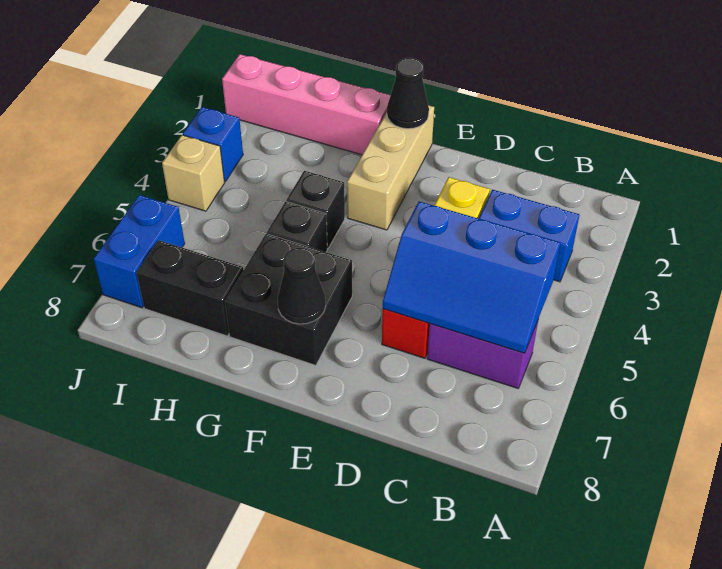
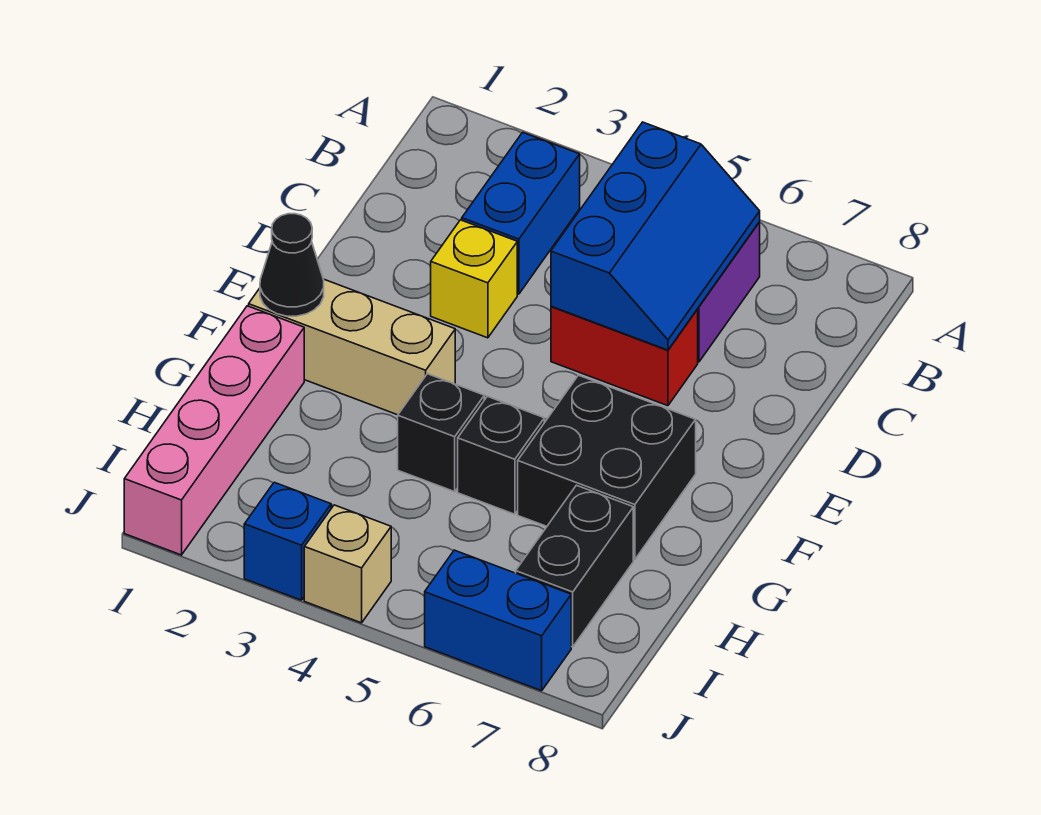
black 1x1 cone [278,248,326,324] -> none

